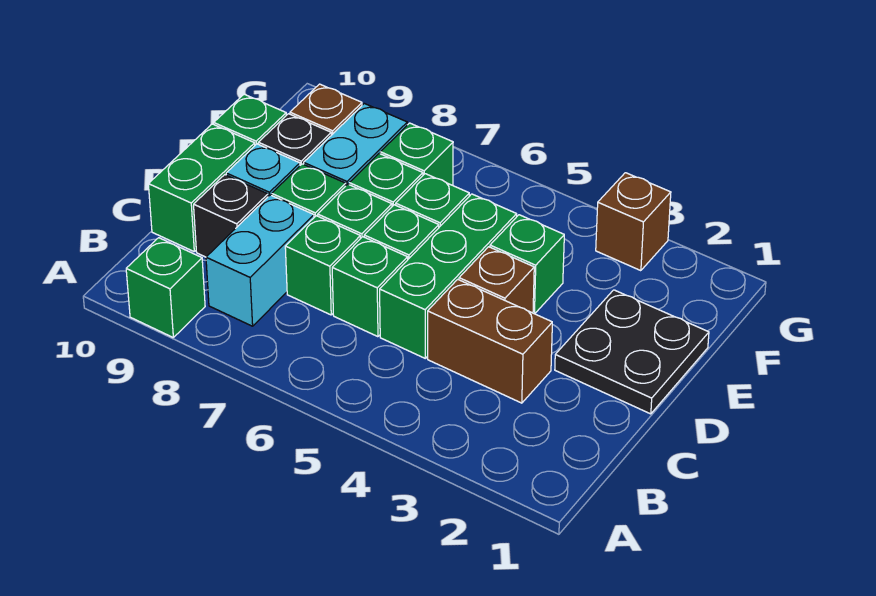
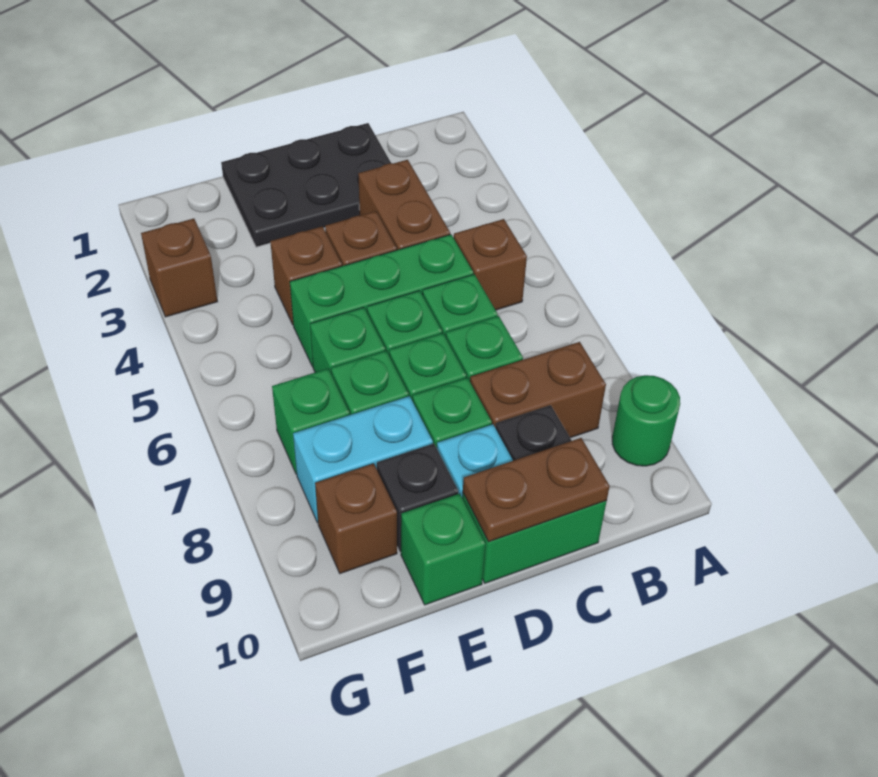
green 1x1 brick [126,238,205,337] -> green 1x1 round brick [612,375,680,466]
none -> brown 1x1 brick [454,219,527,310]
cyan 1x2 brick [206,195,314,326] -> brown 1x2 brick [470,342,606,438]
none -> brown 1x2 plate [463,438,610,542]
black 2x2 plate [555,290,709,414] -> black 2x3 plate [221,123,391,247]
green 1x1 brick [490,215,564,314] -> brown 1x1 brick [270,226,342,324]

